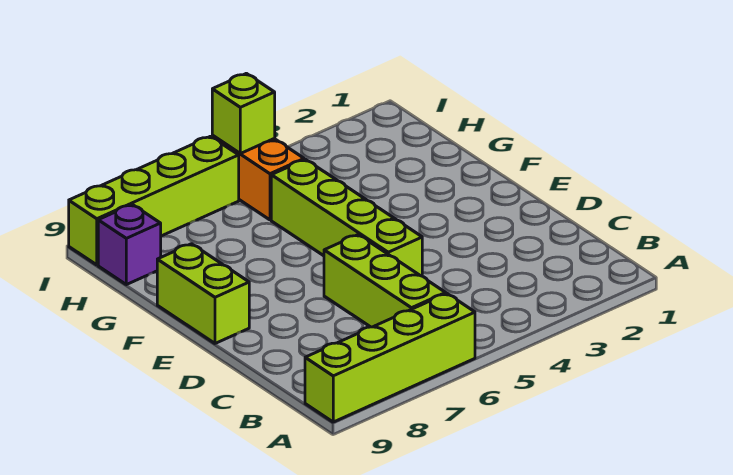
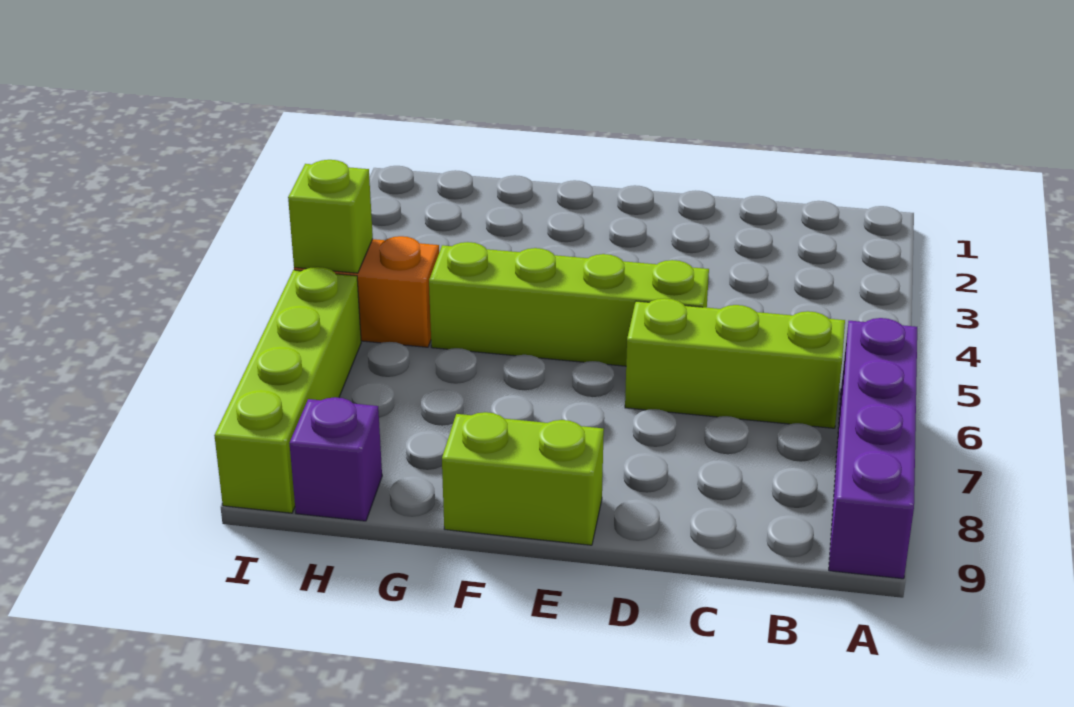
lime 1x4 brick [305,294,475,422] -> purple 1x4 brick [829,318,917,579]

